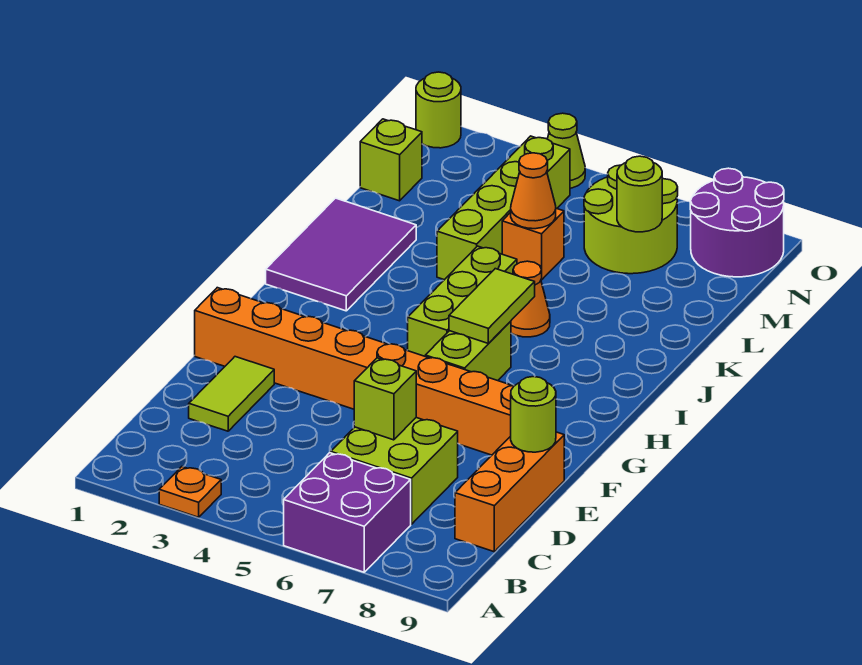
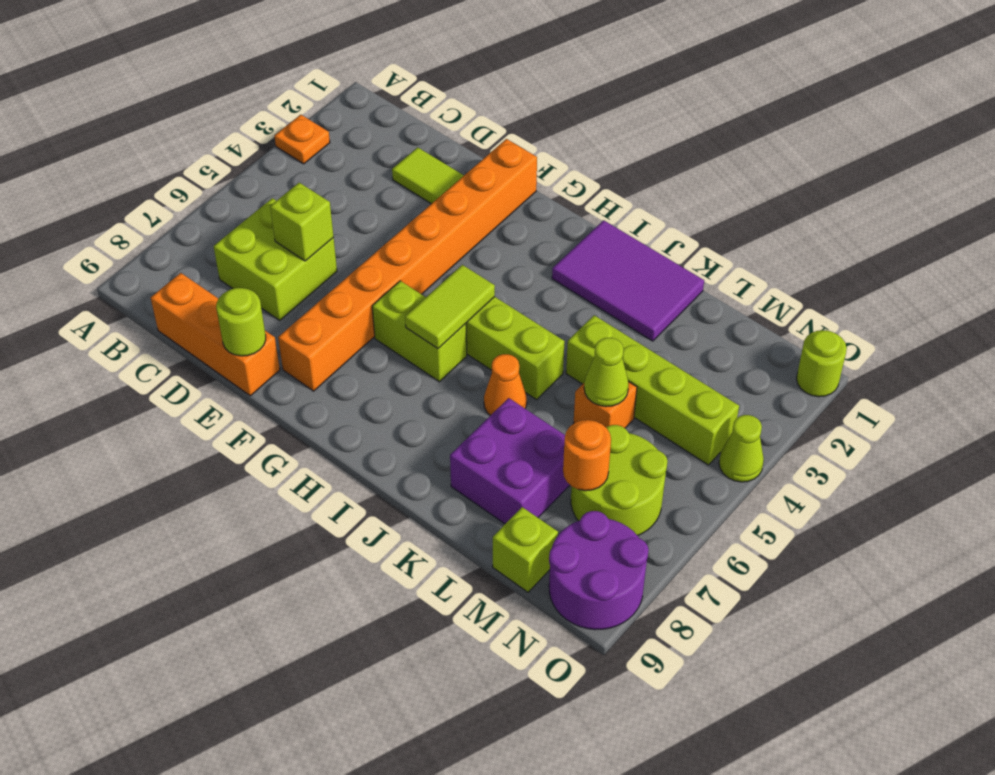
purple 2x2 brick [284,453,411,572] -> purple 2x2 brick moved to [450,398,570,524]
lime 1x2 tile [449,269,535,344] -> lime 1x2 tile turned to [405,265,495,349]
orange 1x1 cone [511,153,556,229] -> lime 1x1 cone [584,338,629,407]
lime 1x1 brick [360,119,422,201] -> lime 1x1 brick moved to [493,507,558,592]
lime 1x1 round brick [617,156,662,232] -> orange 1x1 round brick [563,420,611,491]

